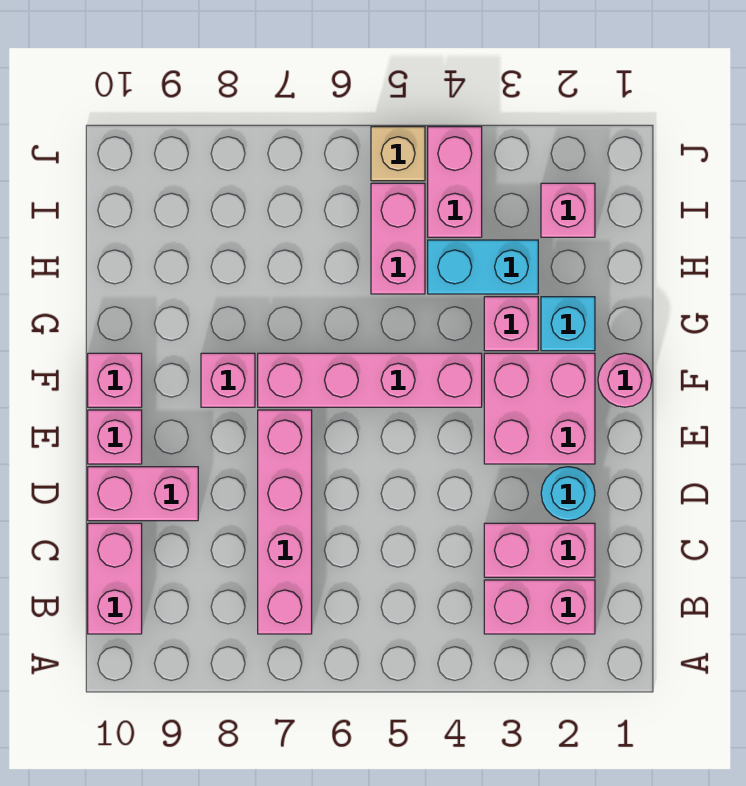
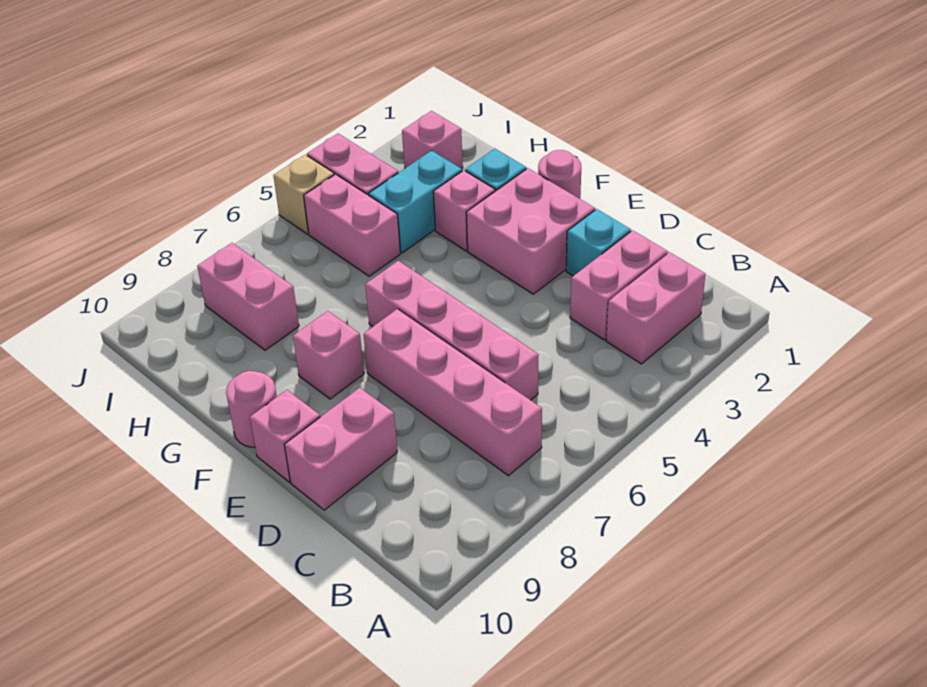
pink 1x2 brick [88,523,142,634] -> pink 1x2 brick moved to [197,243,299,350]
cyan 1x1 round brick [541,467,595,521] -> cyan 1x1 brick [566,209,631,276]
pink 1x4 brick [258,353,482,407] -> pink 1x4 brick turned to [365,261,539,400]
pink 1x1 brick [88,353,142,407] -> pink 1x1 round brick [226,371,277,447]

